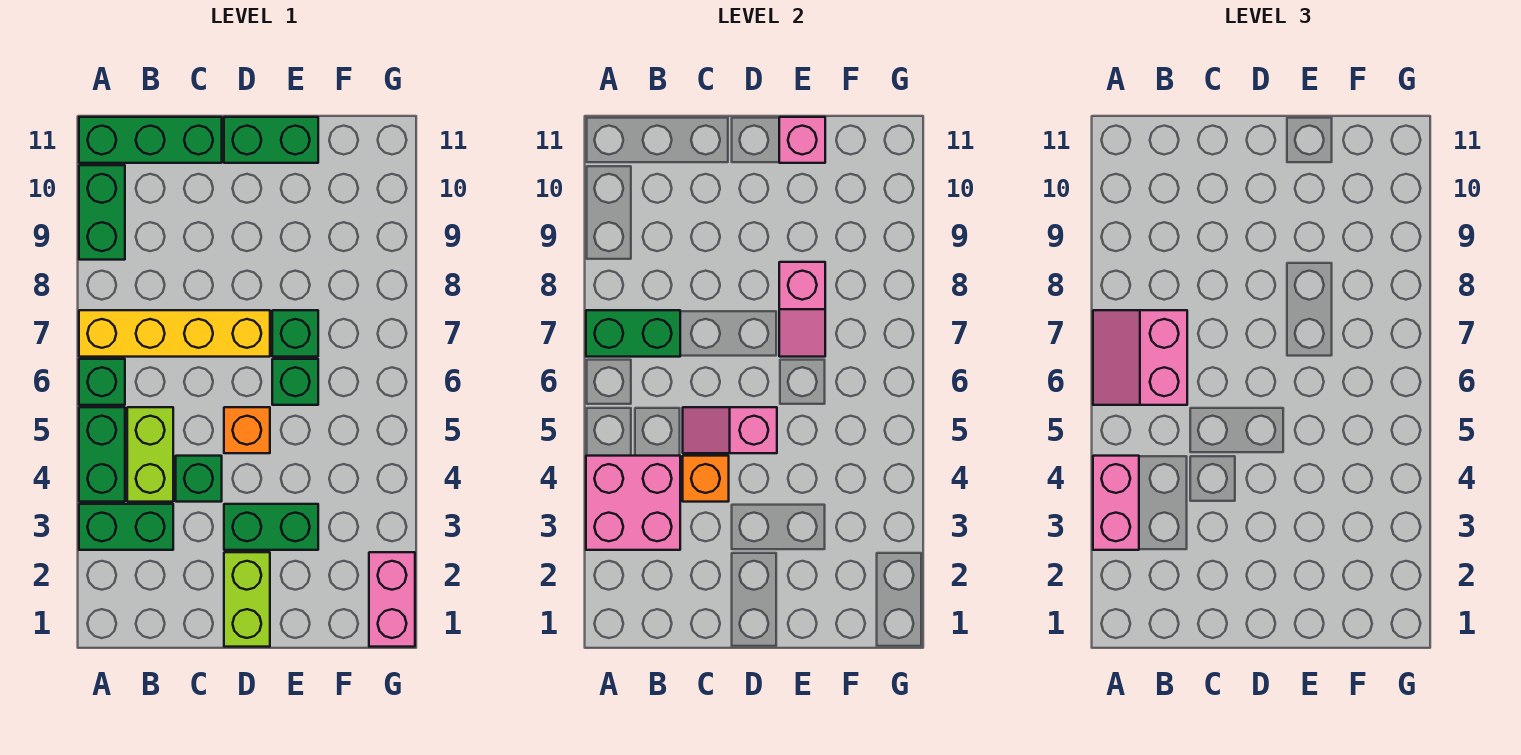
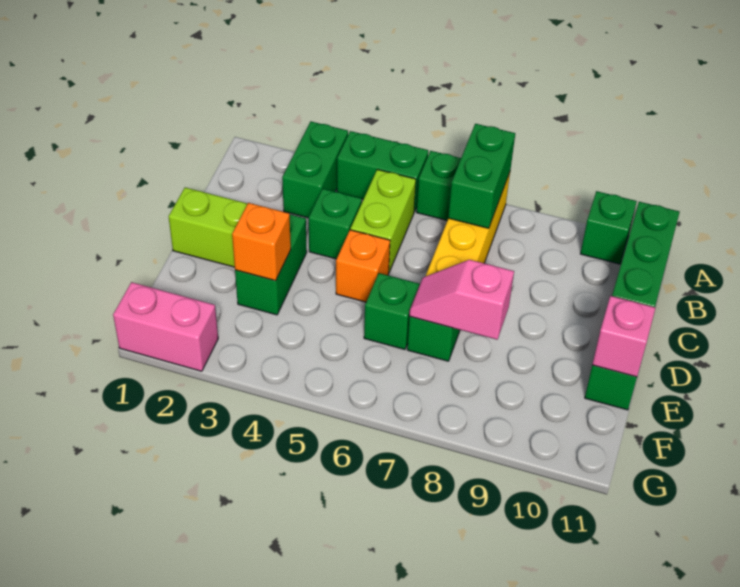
pink 2x2 brick [586,456,680,550] -> none
pink 1x2 brick [1093,456,1139,550] -> none
pink 2x2 slope [1093,310,1187,405] -> none
green 1x2 brick [79,165,125,260] -> green 1x1 brick [580,191,637,264]
lime 1x2 brick [127,407,173,502] -> lime 1x2 brick turned to [351,169,416,272]
orange 1x1 brick [683,456,729,502] -> orange 1x1 brick moved to [232,203,291,281]
pink 1x2 slope [683,407,777,453] -> none

